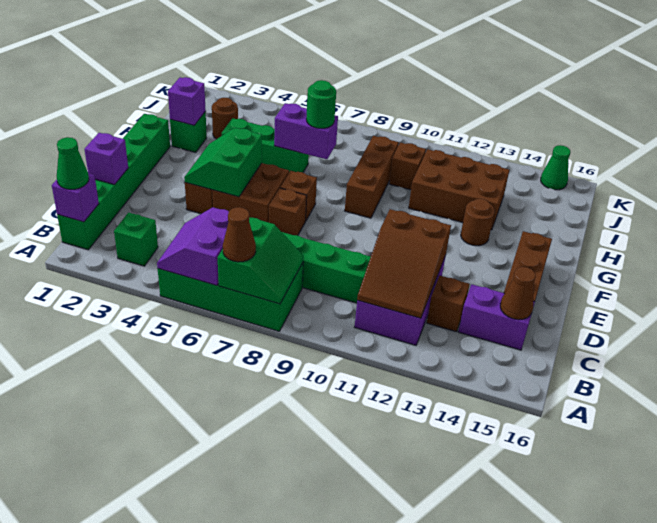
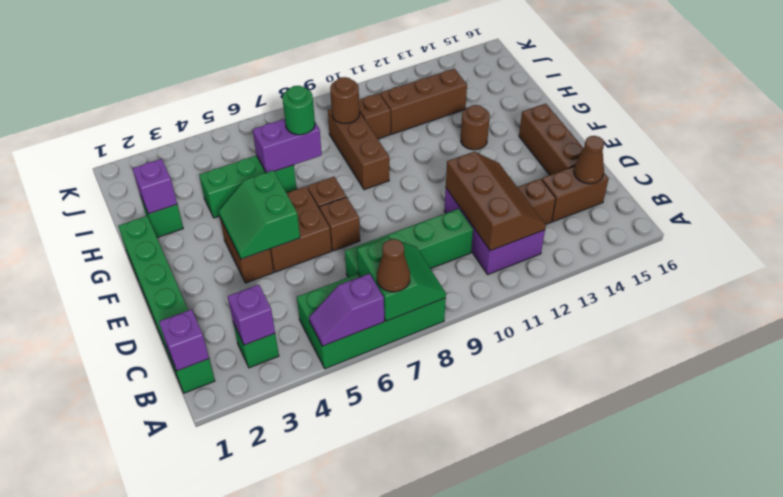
purple 2x2 slope [157,207,229,286] -> purple 1x2 slope [309,273,384,346]
green 1x1 cone [57,137,89,189] -> none
brown 2x3 slope [357,209,451,318] -> brown 2x3 slope turned to [446,152,546,251]
purple 1x2 brick [458,284,535,350] -> brown 1x2 brick [542,166,609,222]
purple 1x1 brick [84,133,128,185] -> purple 1x1 brick moved to [227,285,275,345]
brown 2x3 brick [409,149,509,230] -> brown 1x3 brick [380,69,467,134]
brown 1x1 round brick [212,98,238,139] -> brown 1x1 round brick moved to [330,77,360,123]
green 1x1 cone [541,145,570,190] -> none

